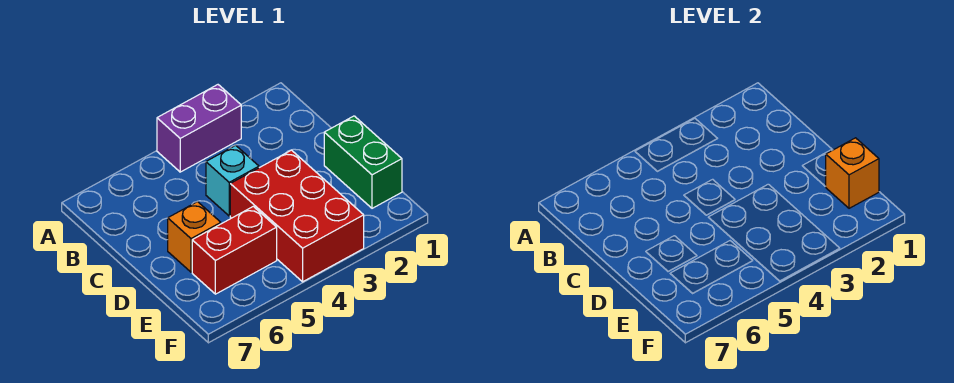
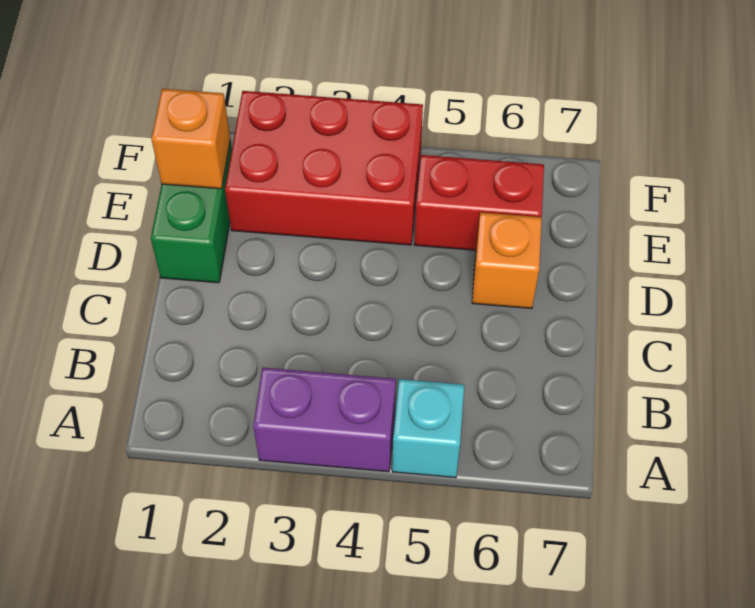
cyan 1x1 brick [206,145,259,216] -> cyan 1x1 brick moved to [392,379,464,478]
red 2x3 brick [230,150,364,282] -> red 2x3 brick turned to [225,91,423,245]

